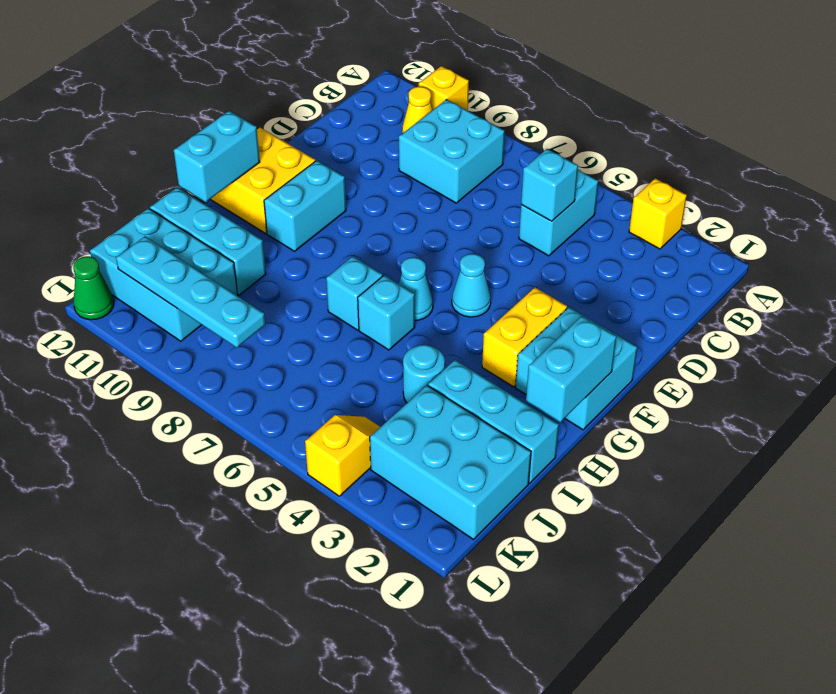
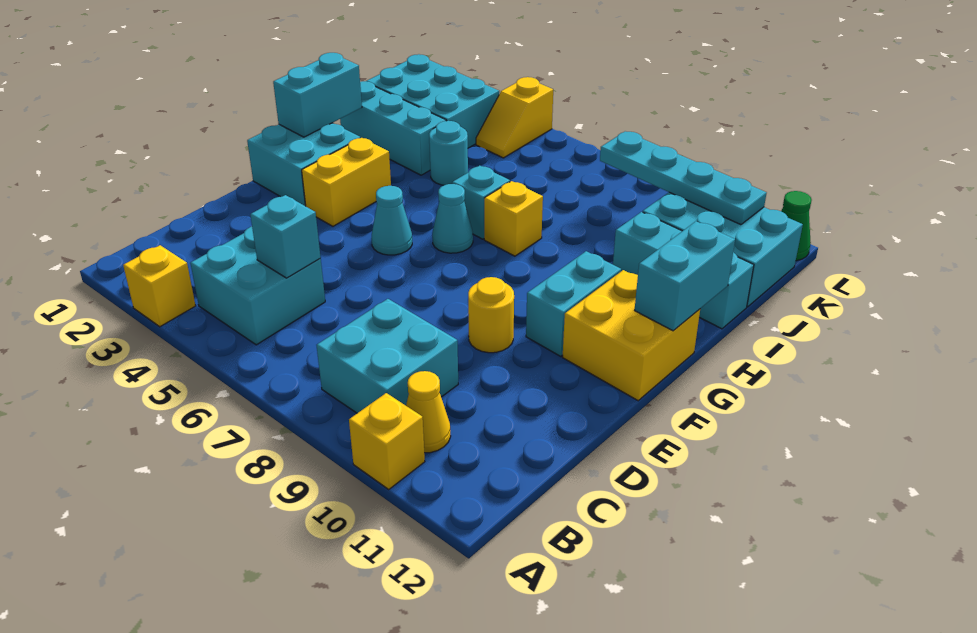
cyan 1x2 brick [519,170,598,256] -> cyan 2x2 brick [190,227,325,345]
none -> yellow 1x1 round brick [468,277,514,353]
cyan 1x1 brick [326,256,383,330] -> yellow 1x1 brick [484,181,543,256]

